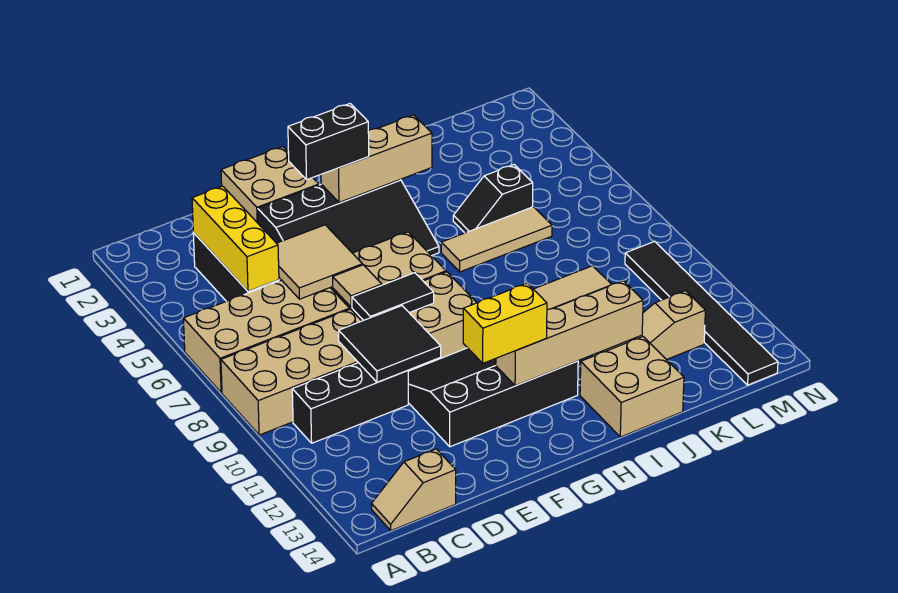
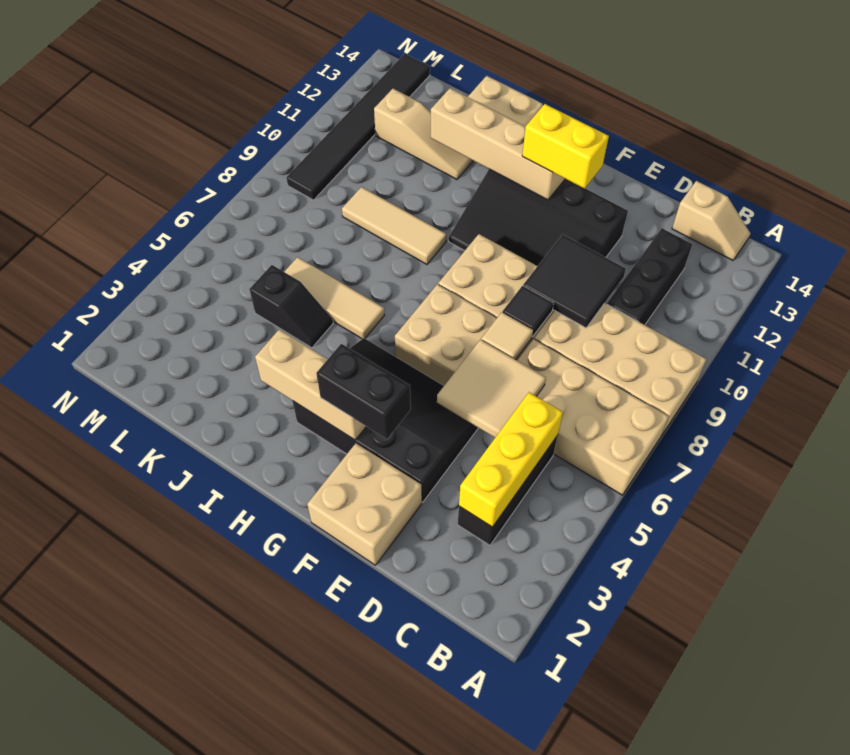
black 1x3 brick [292,363,408,443] -> black 1x3 brick turned to [607,228,692,325]
black 1x2 tile [352,273,434,320] -> black 1x1 tile [503,286,554,337]

